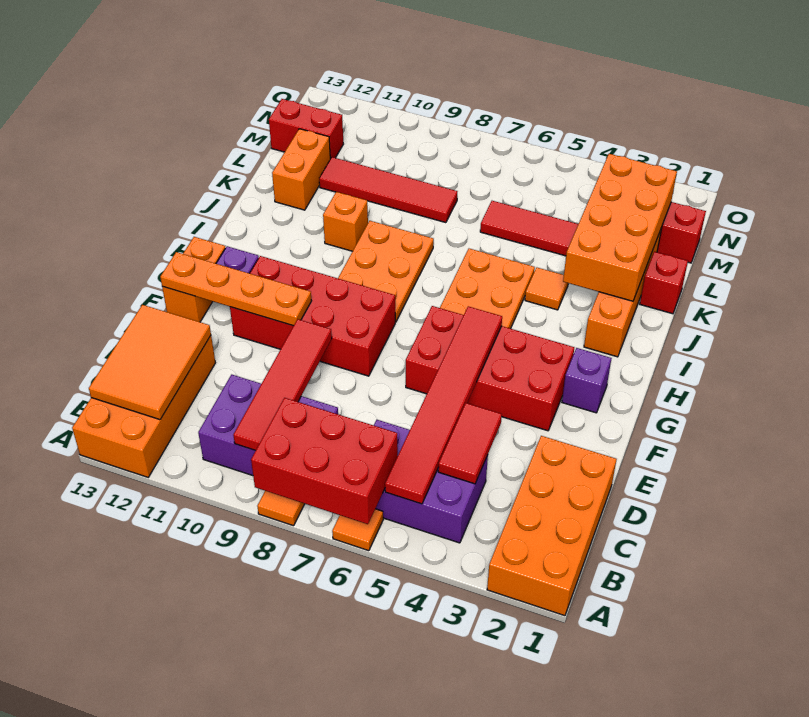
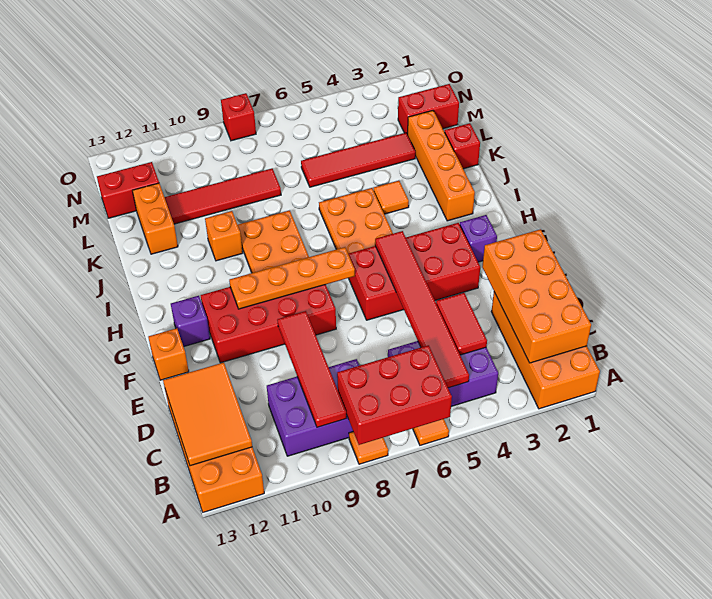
orange 1x4 plate [160,252,311,326] -> orange 1x4 plate moved to [229,247,355,309]
orange 1x2 brick [162,237,225,322] -> orange 1x1 brick [148,328,189,380]
orange 2x4 brick [563,154,677,301] -> orange 2x4 brick moved to [482,229,591,363]
none -> red 1x1 brick [221,93,256,141]

